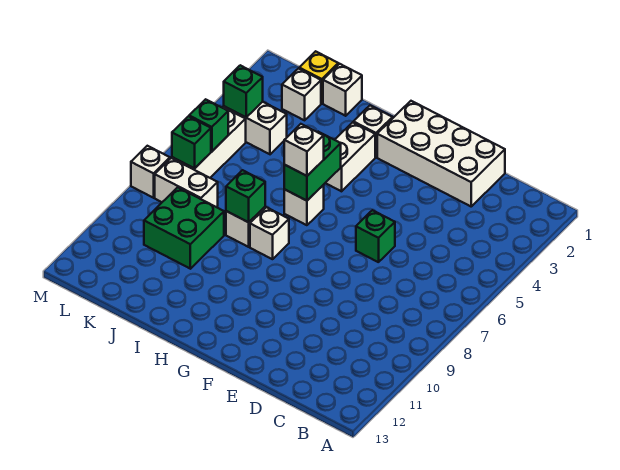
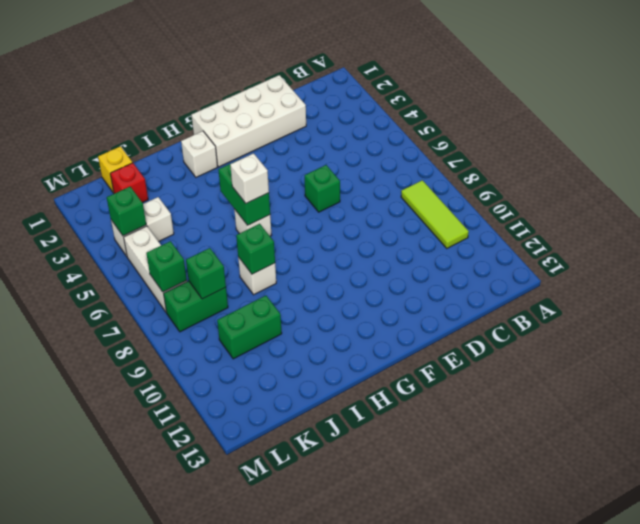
none -> lime 1x3 tile [401,180,469,248]
white 1x2 brick [326,122,375,191] -> none
white 1x1 brick [250,207,289,259] -> none
white 1x1 brick [323,64,362,116] -> none
green 2x2 brick [144,187,224,269] -> green 1x2 brick [217,296,282,359]
white 1x1 brick [282,69,321,120] -> red 1x1 brick [110,163,148,202]
white 1x2 brick [155,158,218,207] -> green 1x2 brick [164,281,228,332]
green 1x1 brick [189,99,228,151] -> green 1x1 brick moved to [186,248,226,299]
white 1x1 brick [131,146,170,198] -> none

